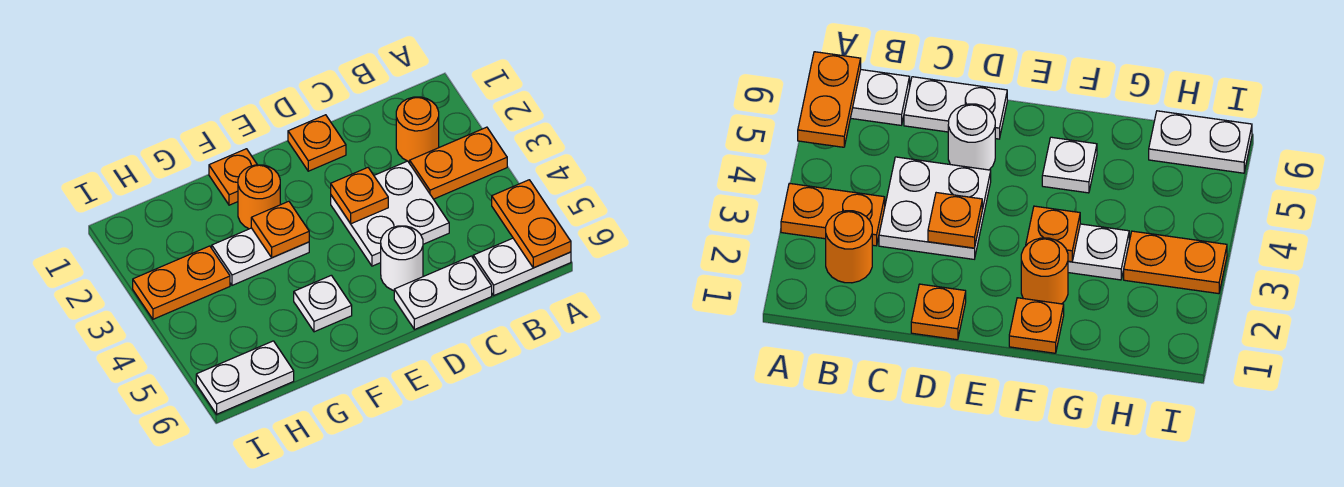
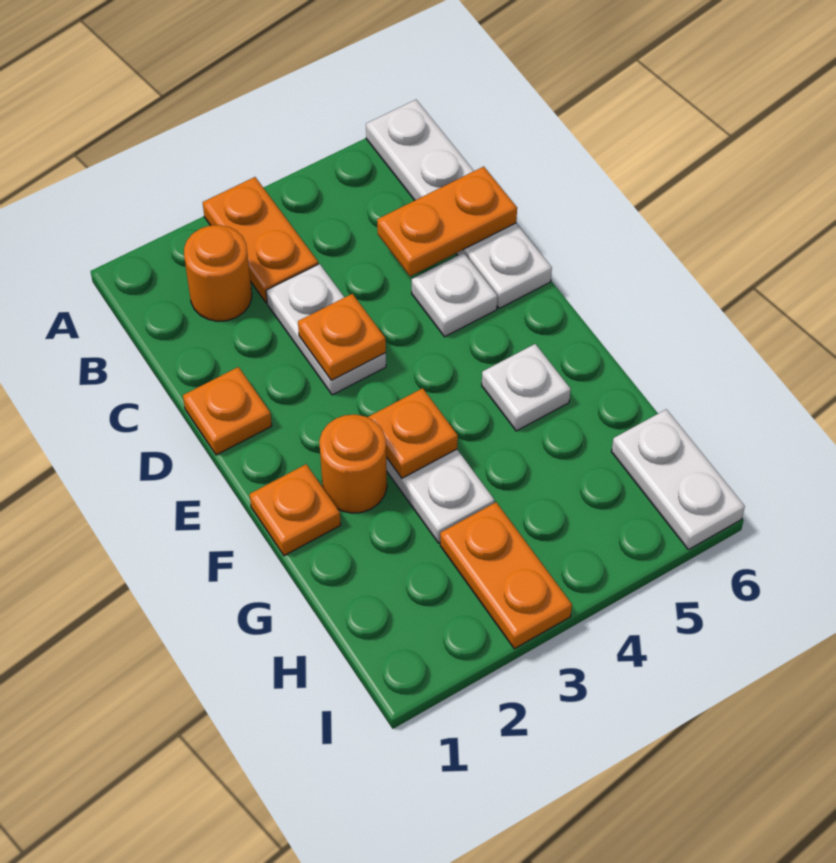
orange 1x2 plate [492,180,571,268] -> orange 1x2 plate moved to [377,167,517,276]
white 2x2 plate [331,161,449,266] -> white 1x2 plate [266,264,386,395]
white 1x1 round brick [381,226,423,290] -> white 1x1 plate [412,253,497,337]

